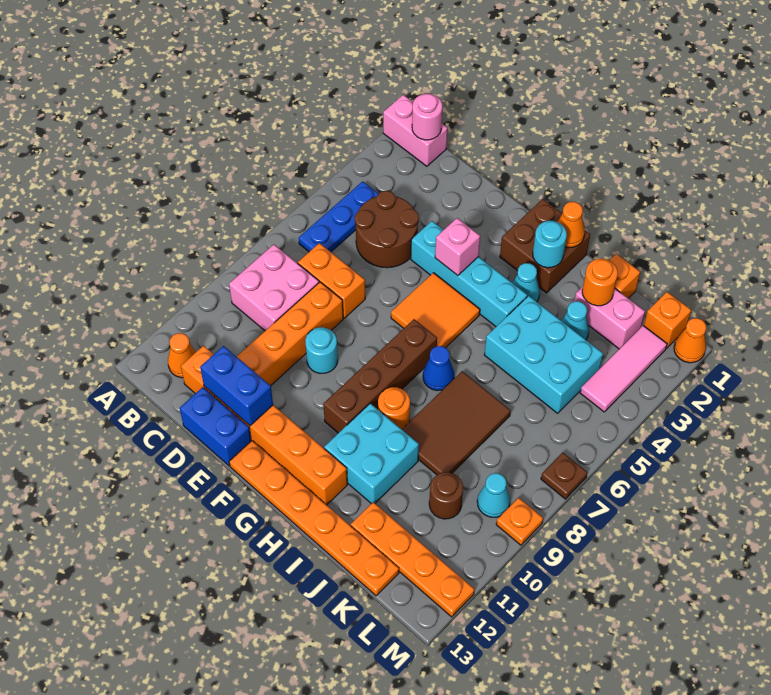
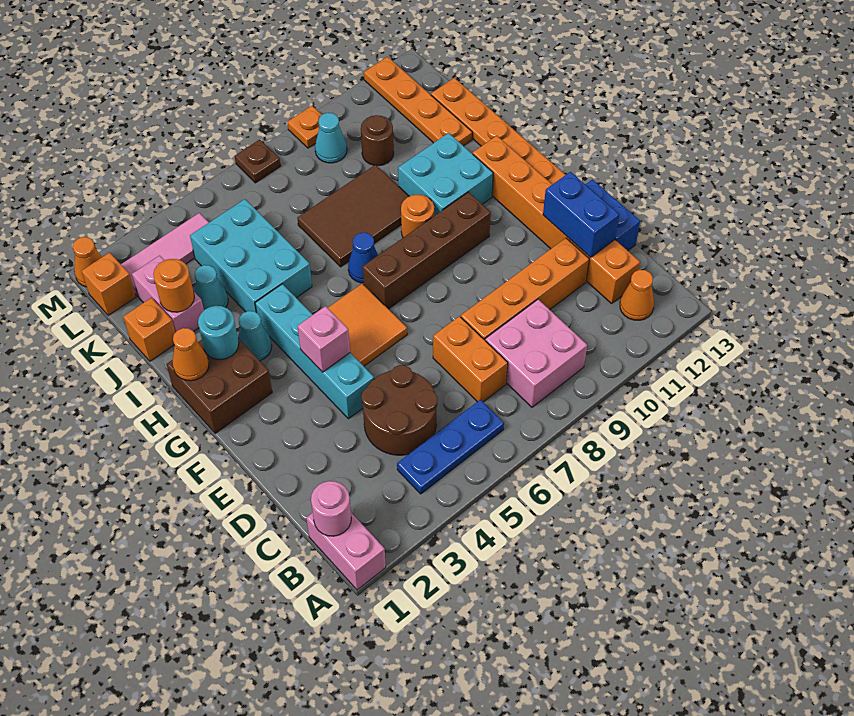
cyan 1x1 round brick [305,327,338,373] -> none

